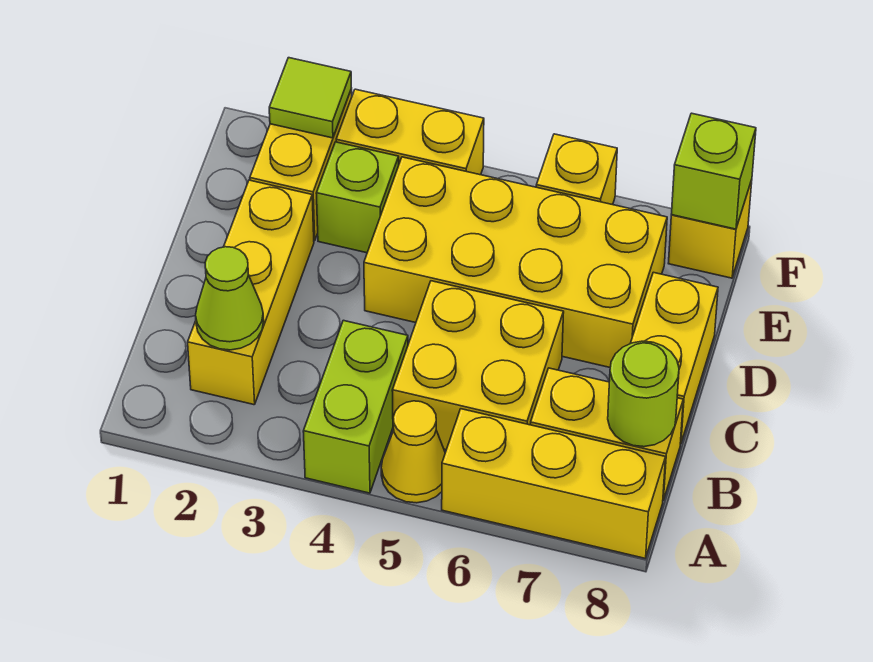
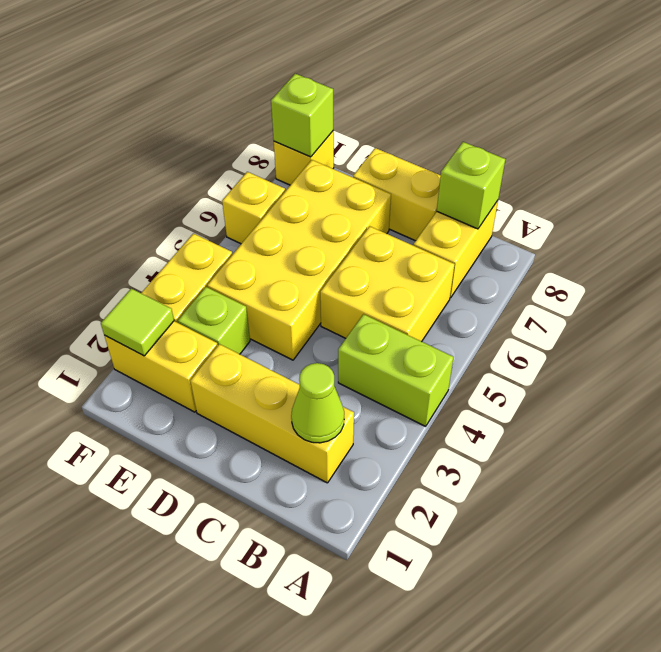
yellow 1x1 cone [381,401,445,503] -> none
yellow 1x3 brick [442,409,666,558] -> none
lime 1x1 round brick [608,341,679,447] -> lime 1x1 brick [437,142,505,229]

